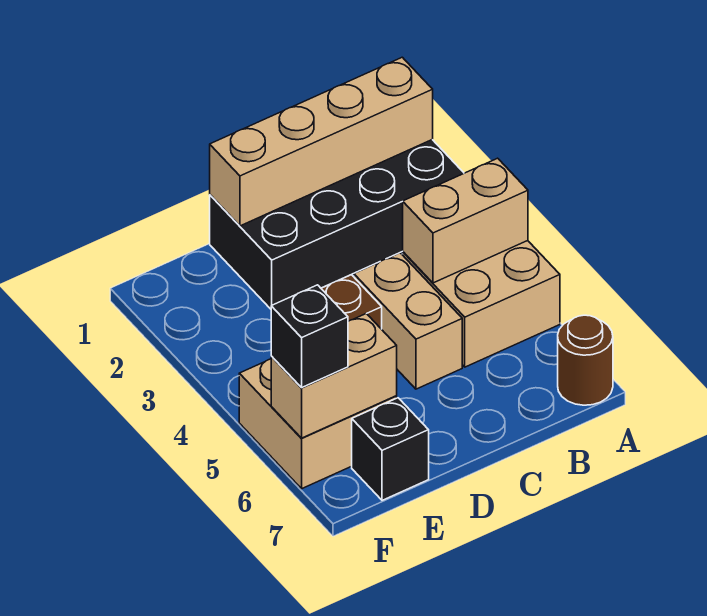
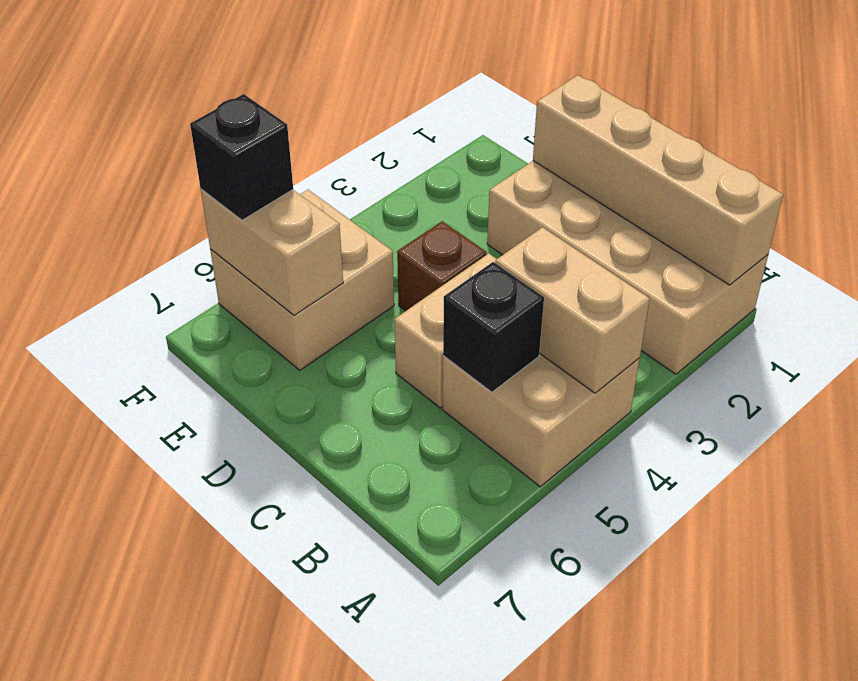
black 2x4 brick [210,140,464,309] -> tan 2x4 brick [487,161,768,374]
brown 1x1 round brick [558,315,613,405] -> none
black 1x1 brick [352,398,429,500] -> black 1x1 brick moved to [443,262,544,392]

